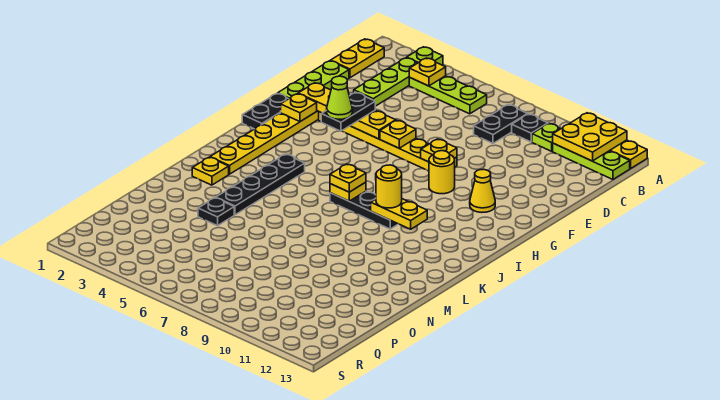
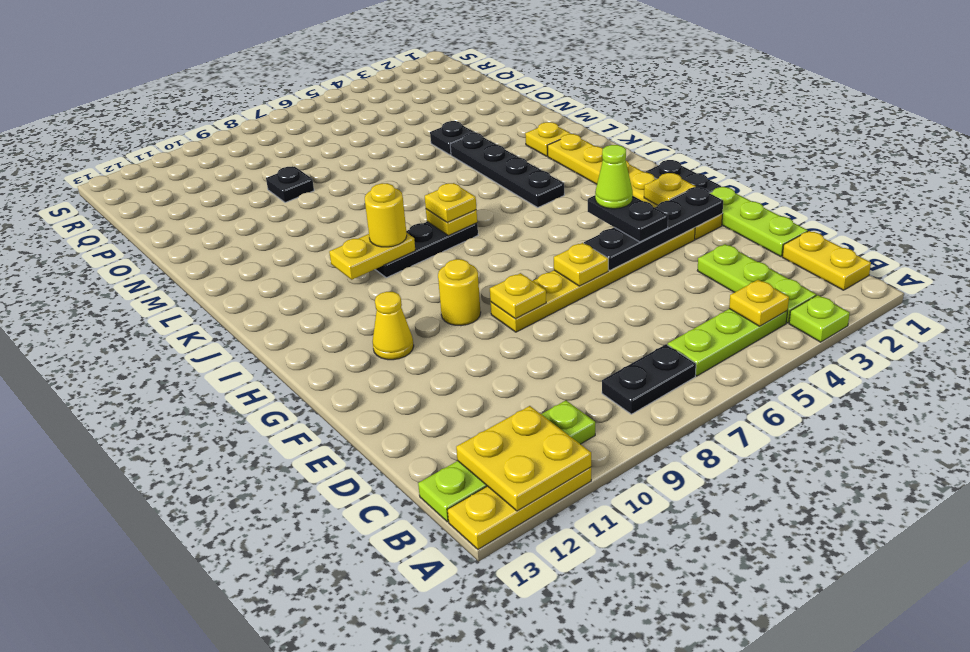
black 1x2 plate [474,105,527,143] -> black 1x2 plate turned to [602,344,696,414]
black 1x1 plate [512,114,548,142] -> black 1x1 plate moved to [266,167,314,203]
yellow 1x4 plate [298,83,396,139] -> black 1x4 plate [584,187,723,271]

